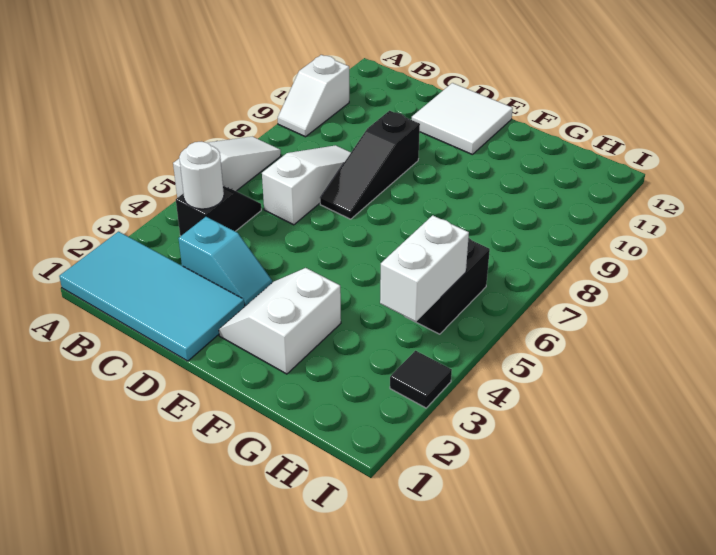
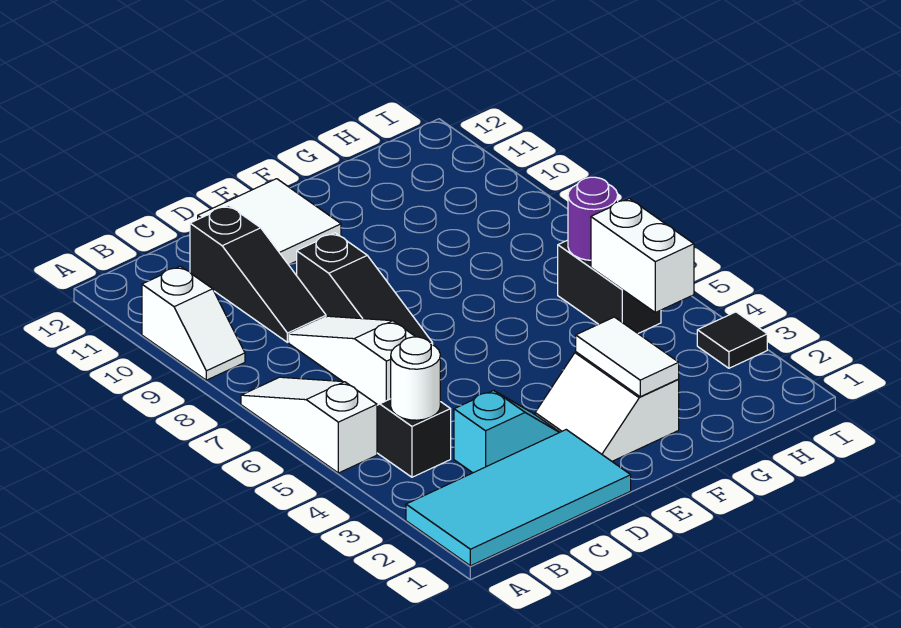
none -> black 1x3 slope [190,205,326,342]
none -> white 1x2 tile [576,317,679,397]
none -> purple 1x1 round brick [568,177,618,260]

